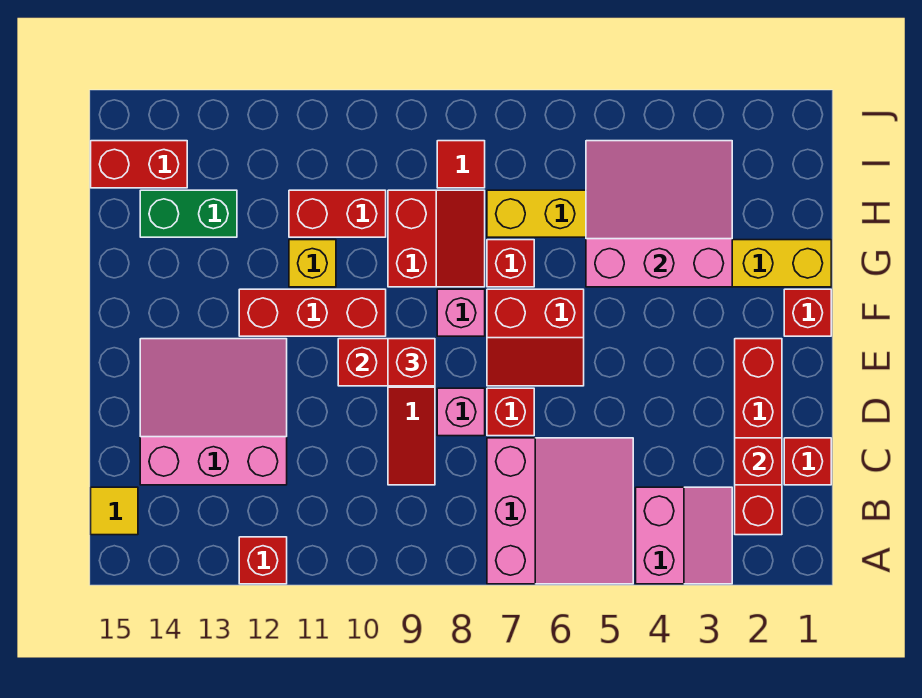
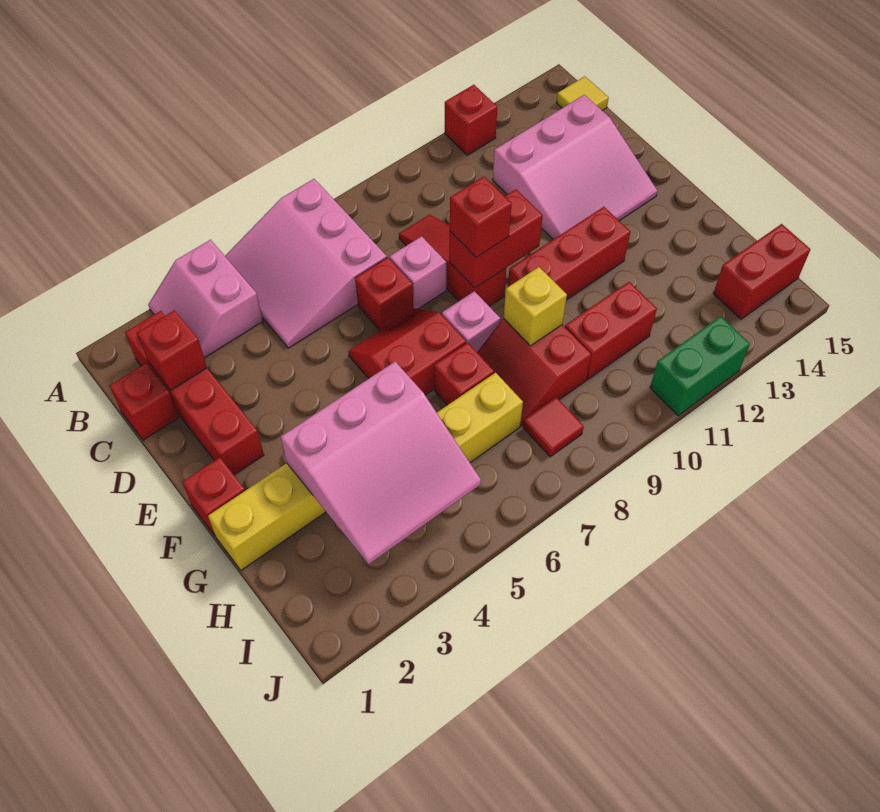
yellow 1x1 brick [289,240,336,287] -> yellow 1x1 brick moved to [504,267,567,346]
green 1x2 brick [140,190,237,237] -> green 1x2 brick moved to [650,316,750,416]

